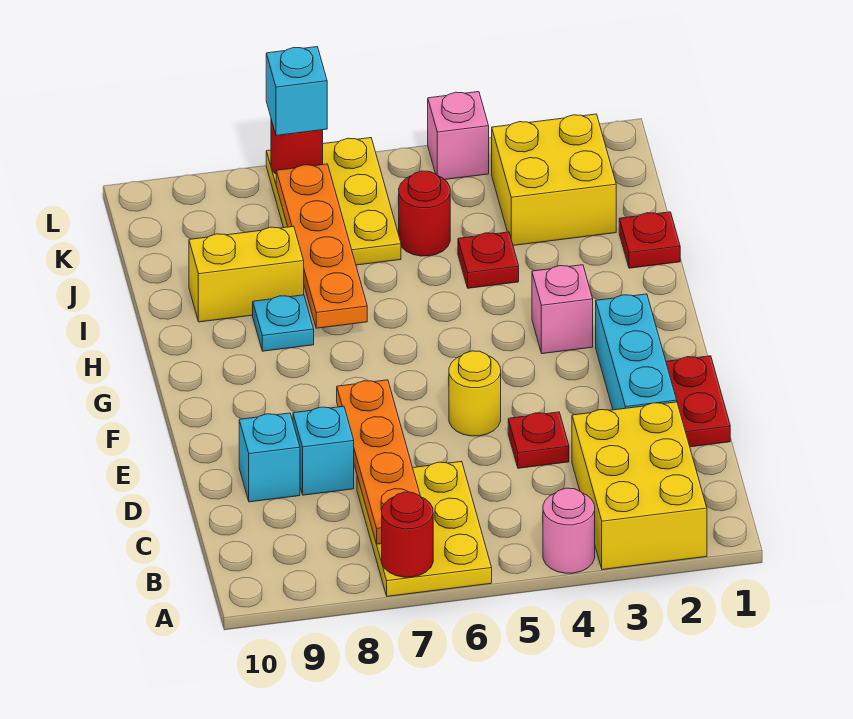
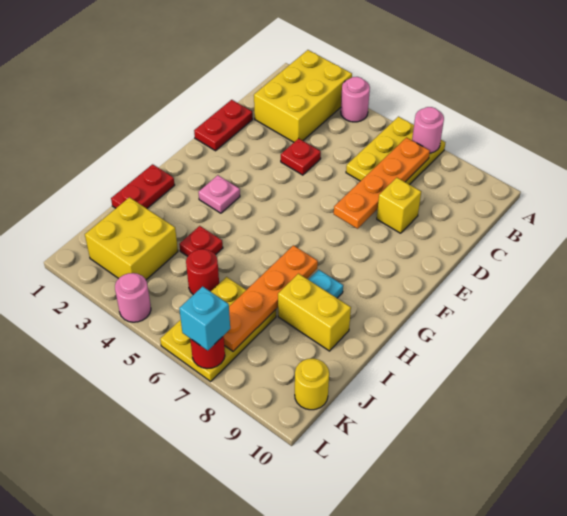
red 1x1 round brick [382,492,433,577] -> pink 1x1 round brick [412,107,444,153]
cyan 1x3 brick [596,294,677,410] -> none
cyan 1x1 brick [293,406,354,495] -> yellow 1x1 brick [377,178,421,233]
cyan 1x1 brick [239,413,300,502] -> none
yellow 1x1 round brick [449,351,501,436] -> yellow 1x1 round brick moved to [295,358,329,410]
pink 1x1 brick [532,265,593,354] -> pink 1x1 plate [198,175,240,213]
red 1x1 plate [619,212,680,268] -> red 1x2 plate [111,164,175,208]
pink 1x1 brick [428,92,489,180] -> pink 1x1 round brick [115,273,151,322]

